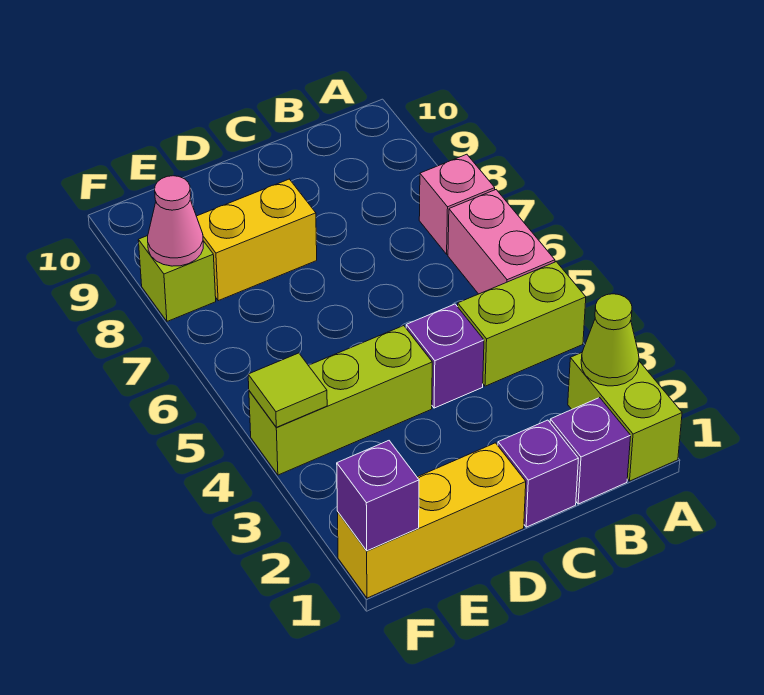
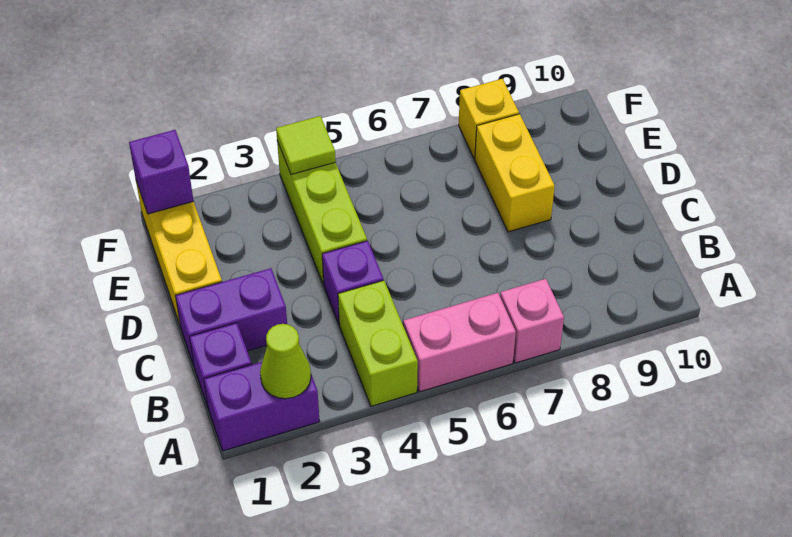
lime 1x2 brick [568,353,682,481] -> purple 1x2 brick [204,362,320,451]
purple 1x1 brick [498,420,578,527] -> purple 1x2 brick [176,268,287,365]
lime 1x1 brick [138,236,216,321] -> yellow 1x1 brick [459,79,519,159]
pink 1x1 cone [148,176,203,266] -> none

